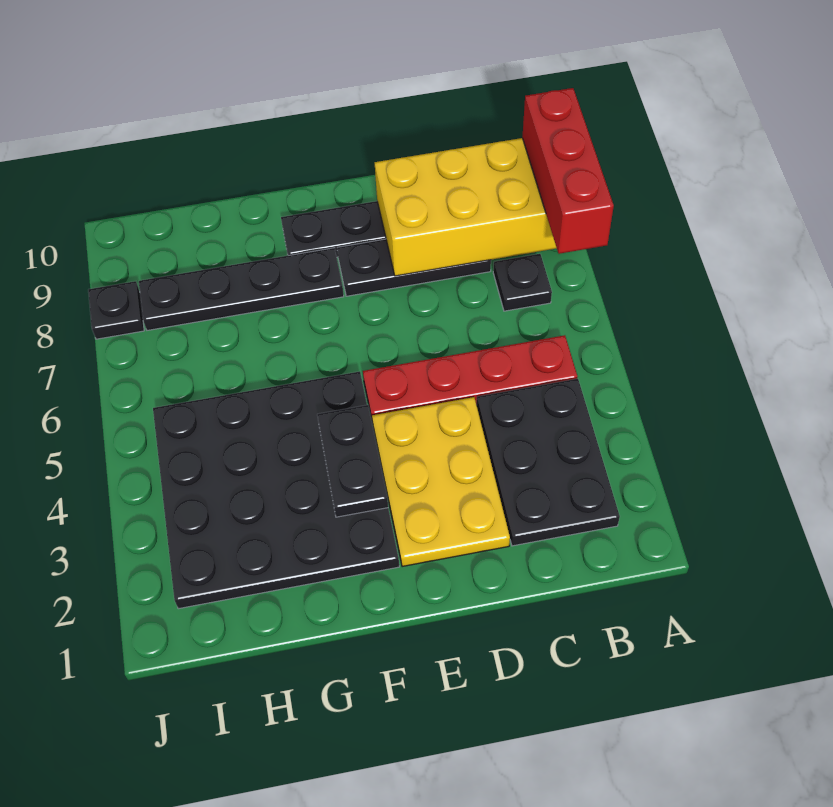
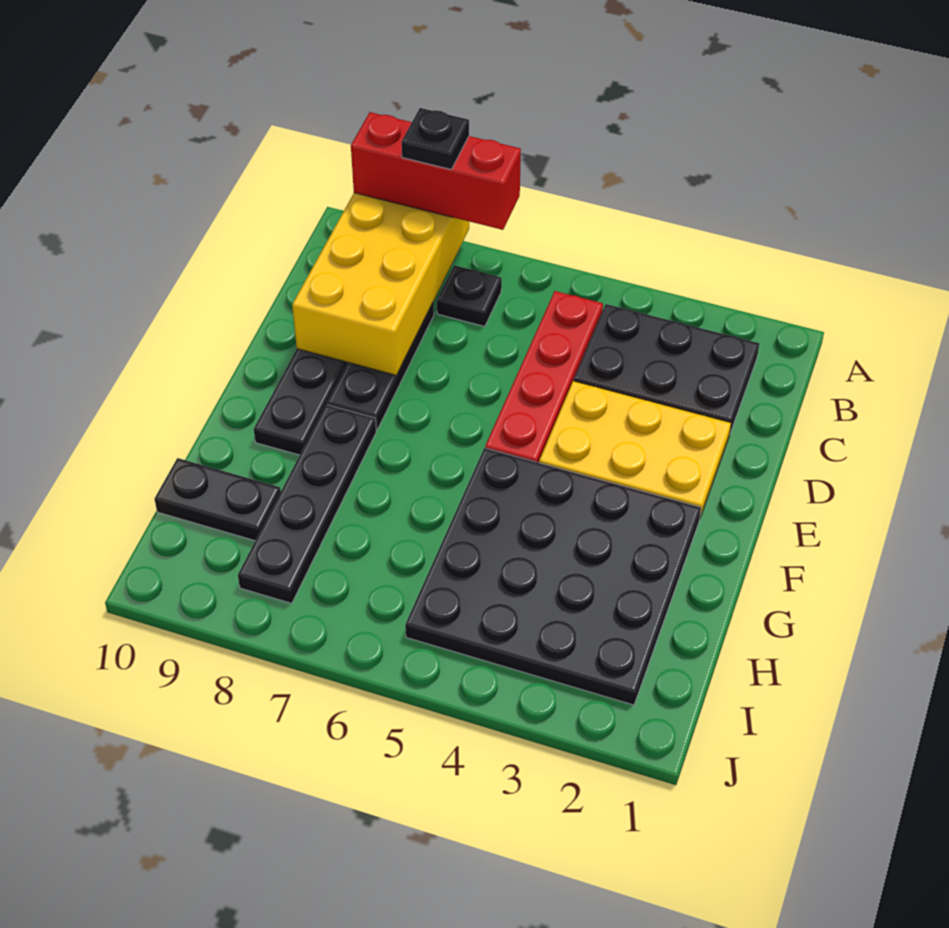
black 1x2 plate [317,405,388,517] -> black 1x2 plate moved to [154,458,281,541]
black 1x1 plate [88,281,144,339] -> black 1x1 plate moved to [401,108,469,169]

